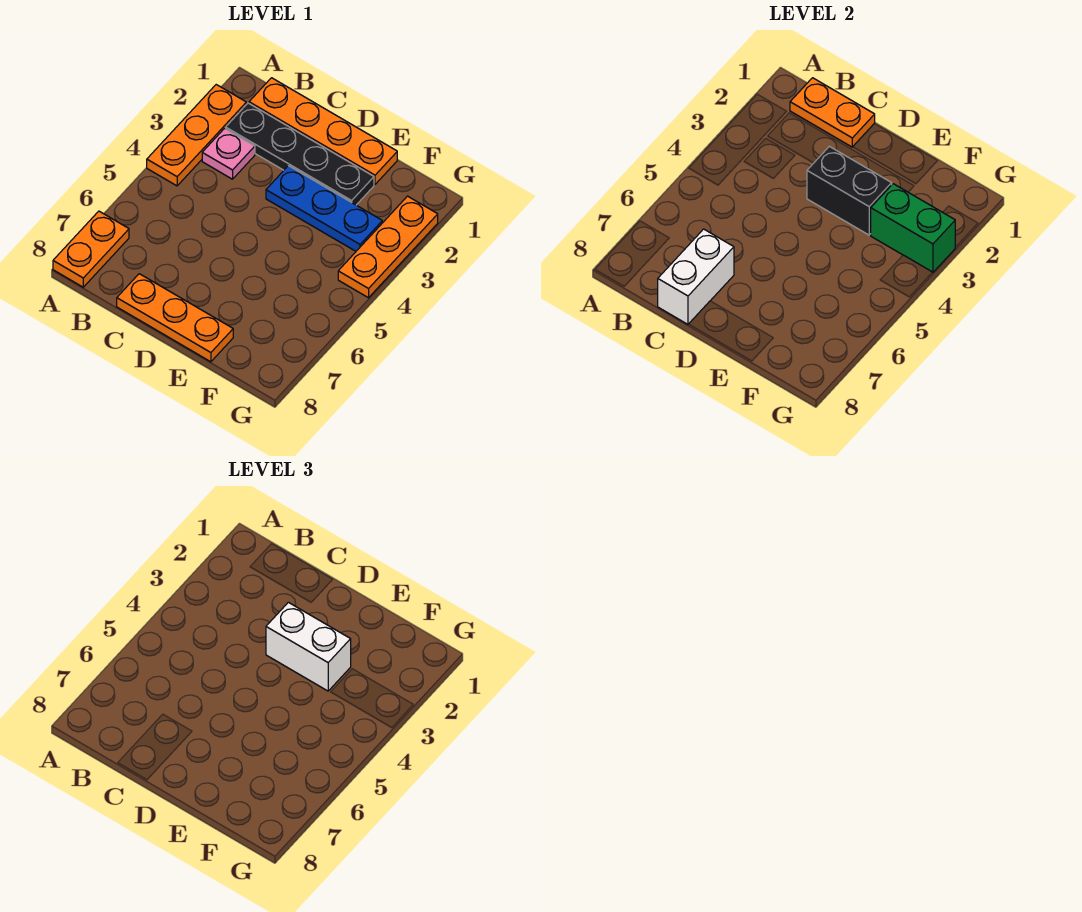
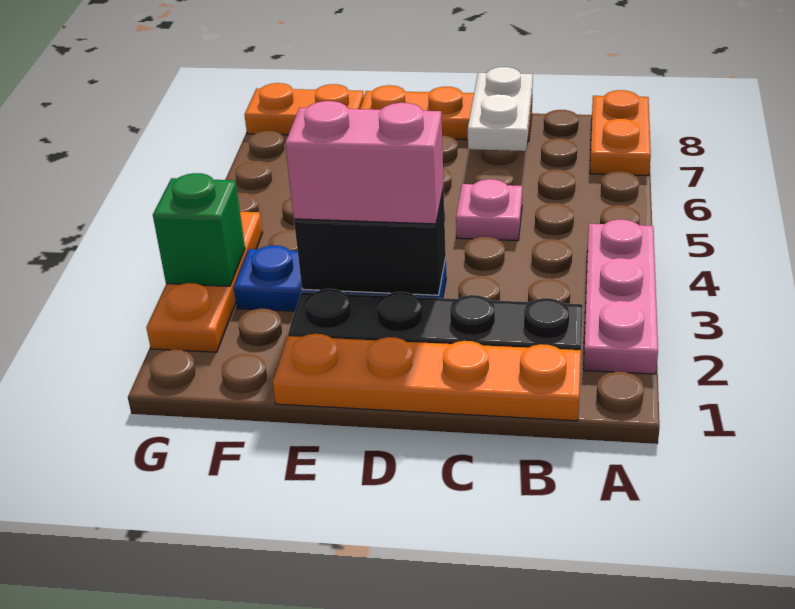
orange 1x3 plate [147,85,246,186] -> pink 1x3 plate [584,219,658,374]
orange 1x2 plate [790,78,875,147] -> orange 1x2 plate moved to [244,83,364,135]
pink 1x1 plate [202,128,255,179] -> pink 1x1 plate moved to [456,179,522,241]
white 1x2 brick [658,229,734,324] -> white 1x2 plate [468,67,533,151]
white 1x2 brick [266,602,351,691] -> pink 1x2 brick [285,101,444,224]
green 1x2 brick [871,184,955,272] -> green 1x1 brick [153,173,245,286]

